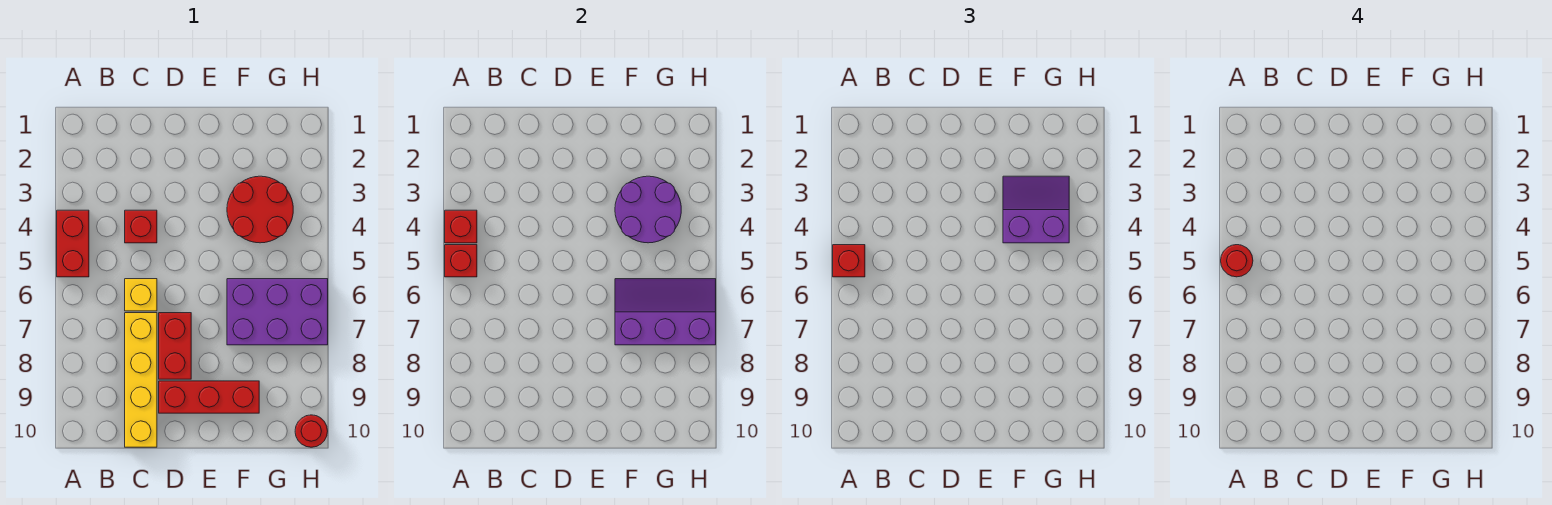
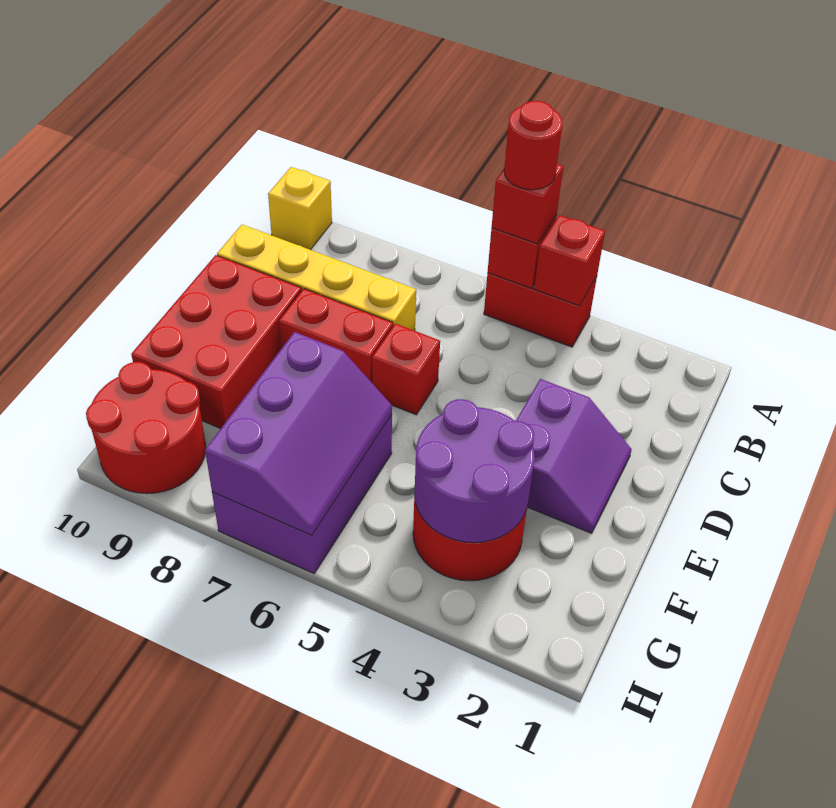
red 1x1 brick [125,210,157,243] -> red 1x1 brick moved to [372,324,440,415]
yellow 1x1 brick [125,279,157,311] -> yellow 1x1 brick moved to [268,167,332,250]
red 1x3 brick [159,381,259,413] -> red 2x3 brick [131,255,302,429]
purple 2x2 slope [1003,176,1069,243] -> purple 2x2 slope moved to [516,379,632,533]
red 1x1 round brick [295,415,328,447] -> red 2x2 round brick [86,362,206,494]

